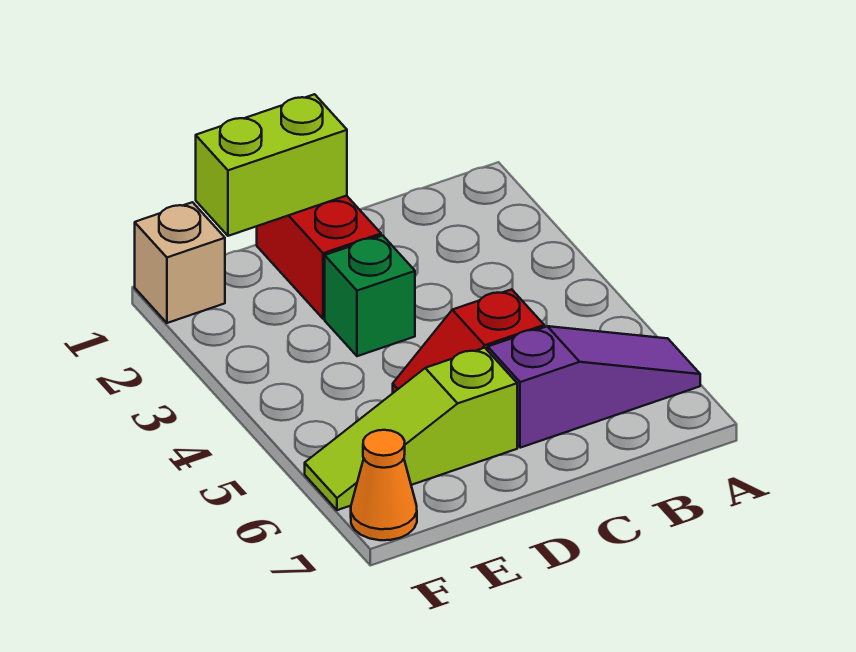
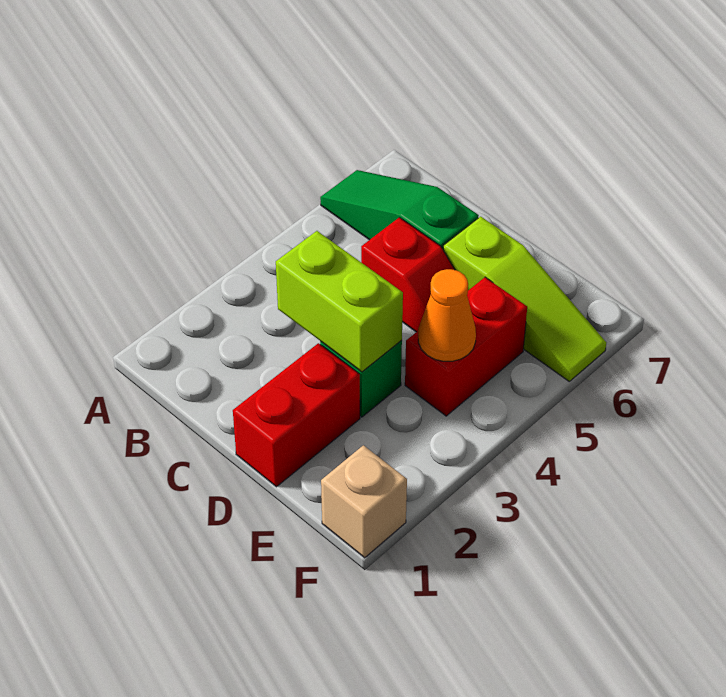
purple 1x3 slope [488,326,700,448] -> green 1x3 slope [320,170,479,249]
lime 1x2 brick [196,94,347,236] -> lime 1x2 brick moved to [276,231,403,372]
none -> red 1x2 brick [405,277,527,416]
orange 1x1 cone [351,430,417,540] -> orange 1x1 cone moved to [418,269,476,361]

